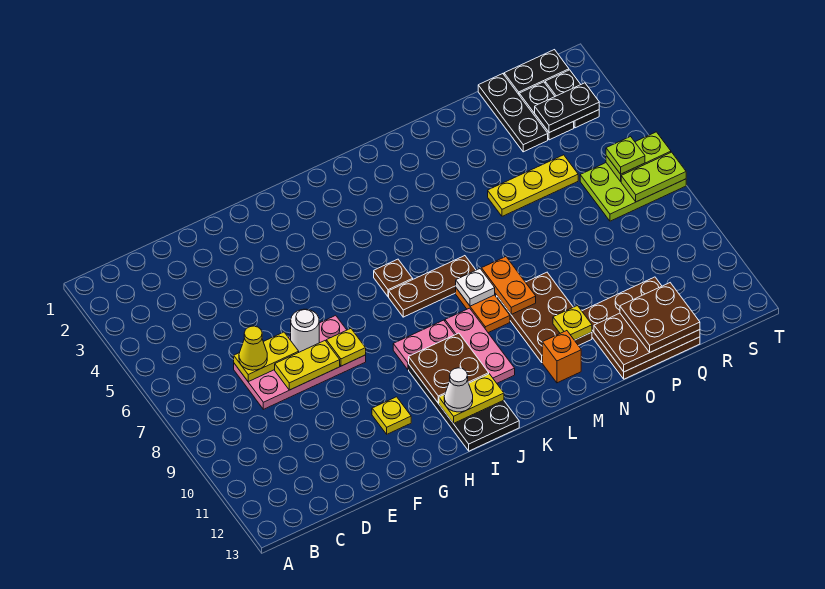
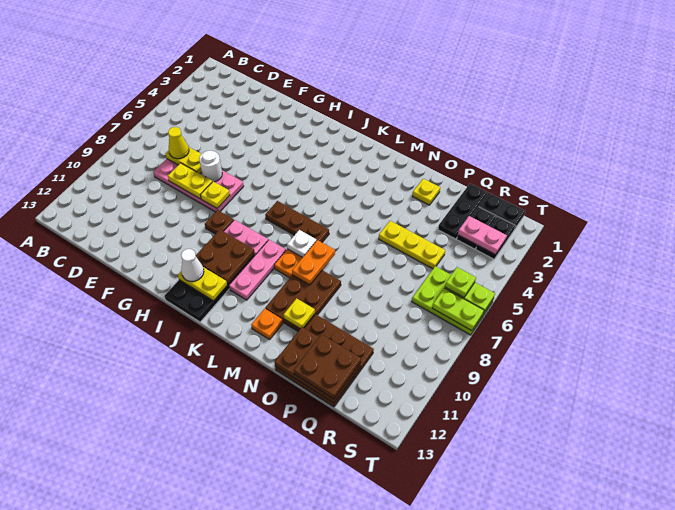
yellow 1x1 plate [372,397,411,434] -> yellow 1x1 plate moved to [412,179,440,205]
brown 1x1 plate [374,259,413,297] -> brown 1x1 plate moved to [205,210,234,234]
orange 1x1 brick [542,331,581,383] -> orange 1x1 plate [251,309,283,339]
black 1x2 plate [535,83,599,133] -> pink 1x2 plate [458,216,507,255]

